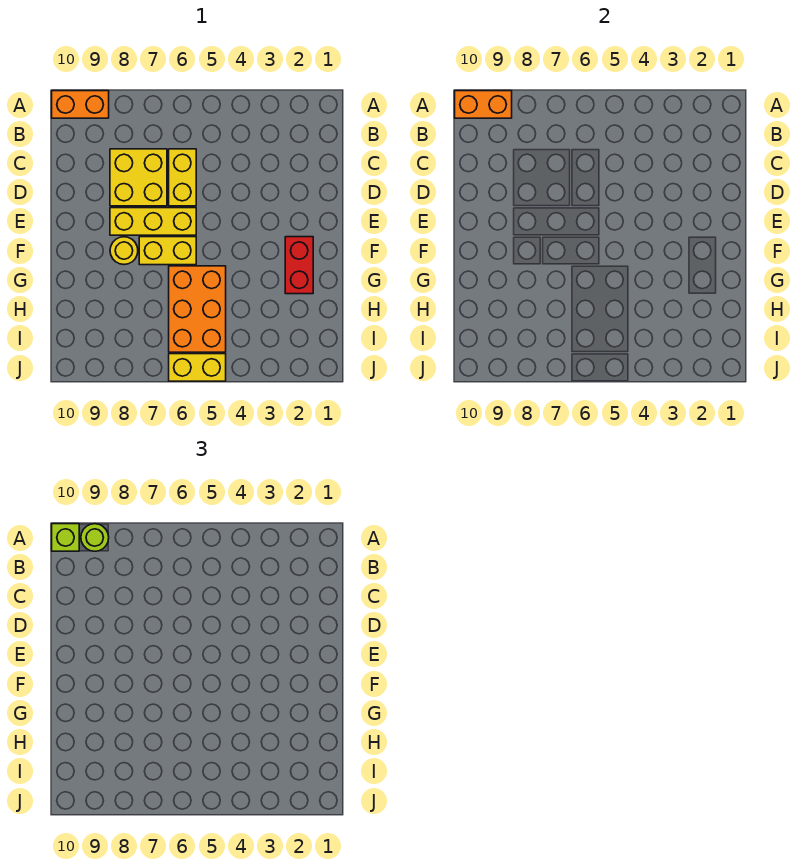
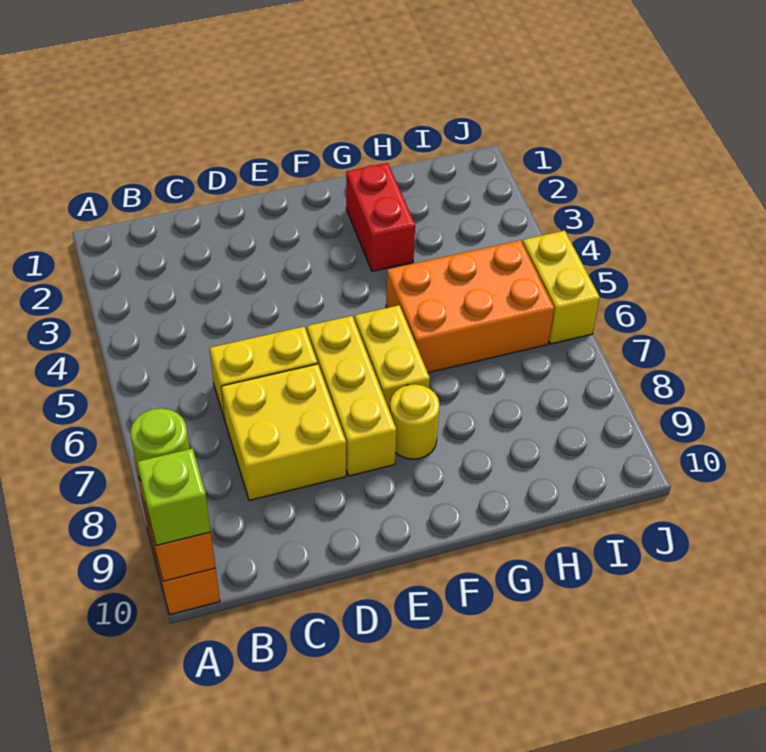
red 1x2 brick [285,237,313,294] -> red 1x2 brick turned to [346,163,415,271]

